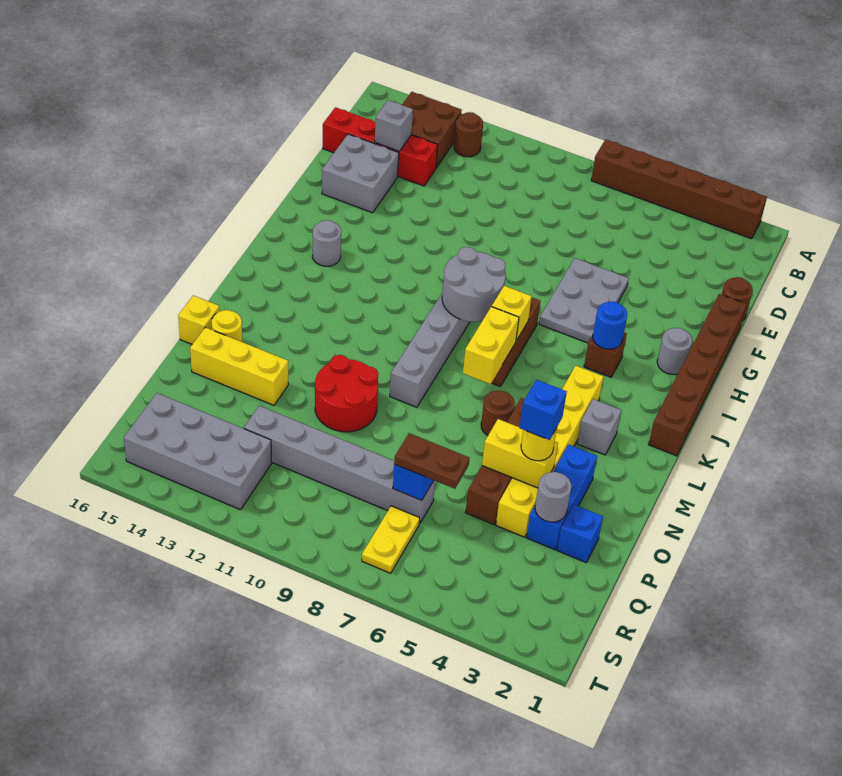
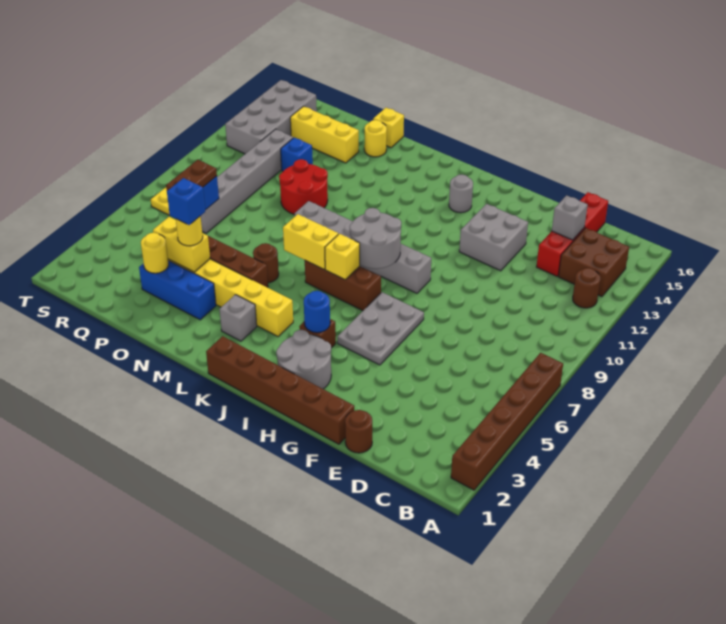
grey 2x2 brick [322,134,399,213] -> grey 2x2 brick moved to [459,204,528,271]
grey 2x3 plate [539,258,629,343] -> grey 2x3 plate turned to [337,292,424,365]
grey 1x1 round brick [657,328,692,374] -> grey 2x2 round brick [276,330,331,389]
yellow 1x2 brick [482,419,558,488] -> yellow 1x2 brick turned to [153,217,210,272]
yellow 1x3 brick [190,327,288,405] -> yellow 1x3 brick turned to [290,106,359,163]
blue 1x1 brick [557,505,603,562] -> blue 1x1 brick moved to [281,138,313,171]
grey 1x1 round brick [535,472,571,522] -> yellow 1x1 round brick [141,233,169,273]

